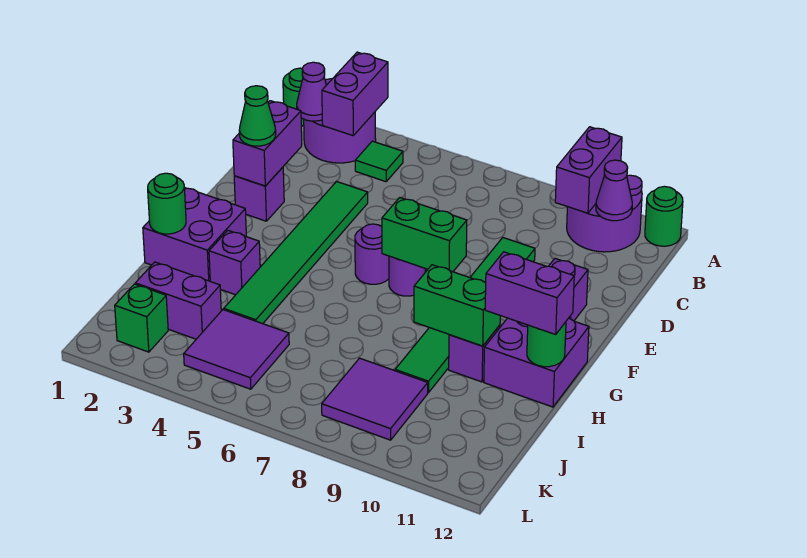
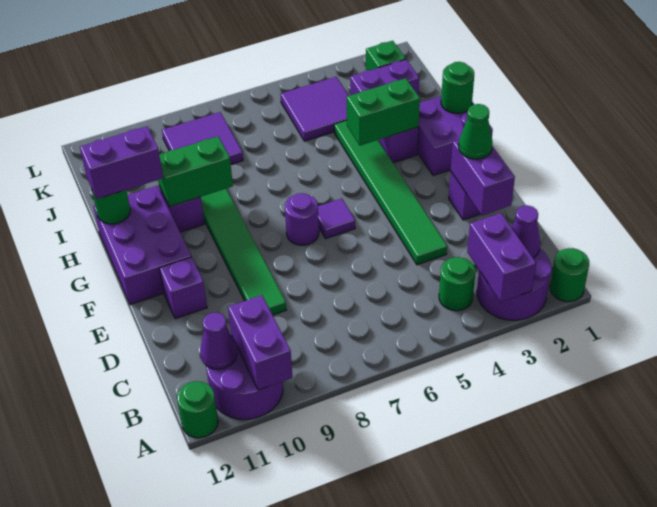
green 1x1 tile [355,141,403,182] -> green 1x1 round brick [439,257,475,311]
purple 1x1 round brick [355,224,389,284] -> purple 1x1 tile [318,198,355,238]
green 1x2 brick [382,198,467,272] -> green 1x2 brick moved to [347,78,420,146]
purple 2x2 brick [484,318,589,407] -> purple 2x3 brick [93,186,191,305]

